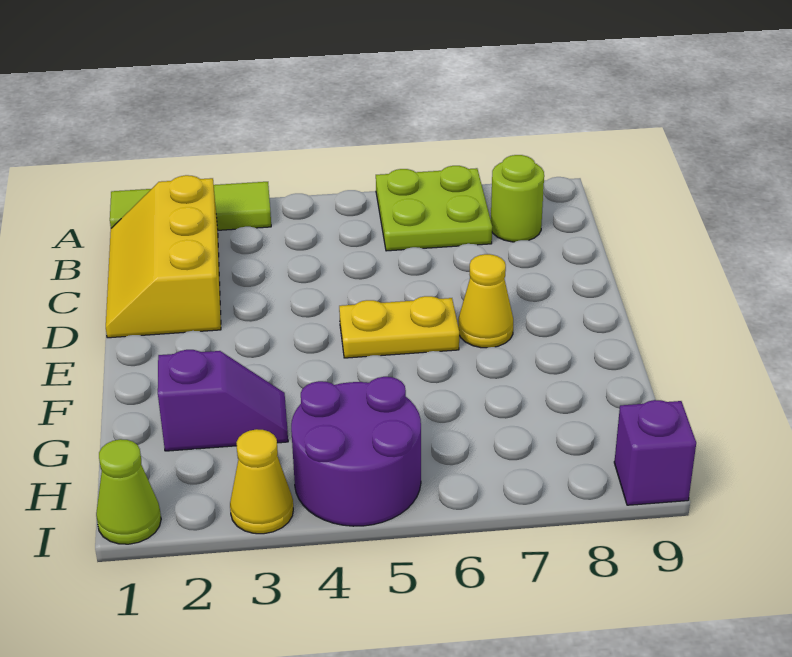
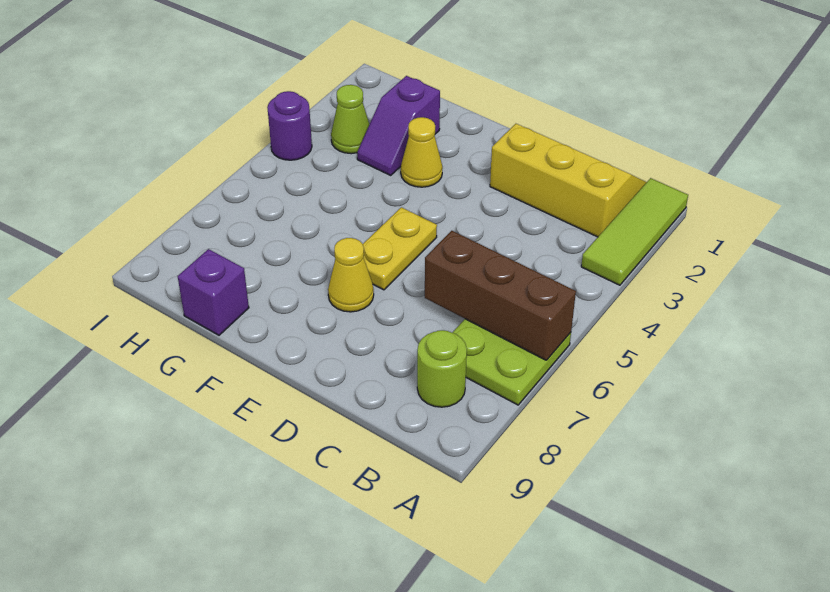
none -> brown 1x3 brick [425,231,576,360]
purple 2x2 round brick [291,377,421,526] -> purple 1x1 round brick [267,91,312,160]
lime 1x1 cone [96,439,161,544] -> lime 1x1 cone moved to [331,85,369,154]
yellow 1x1 cone [230,429,293,534] -> yellow 1x1 cone moved to [401,117,443,187]
purple 1x1 brick [614,400,696,505] -> purple 1x1 brick moved to [178,249,249,335]

